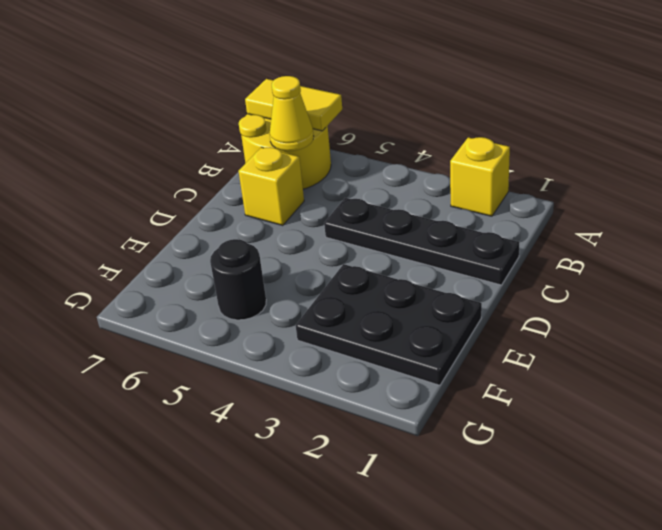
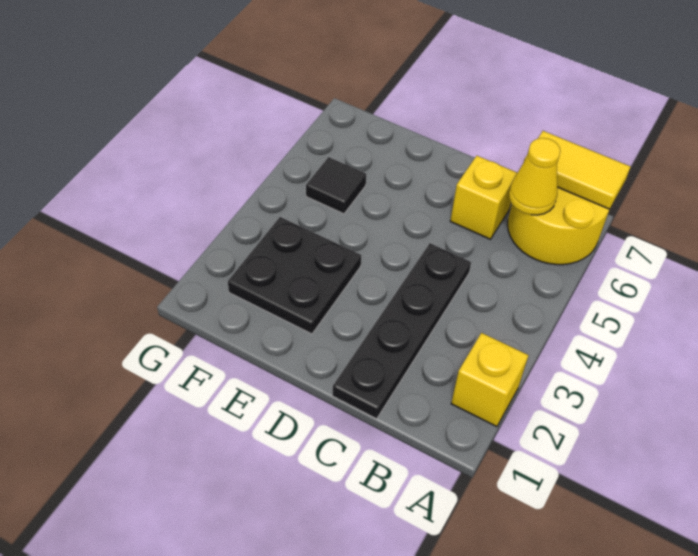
yellow 1x2 tile [245,79,342,131] -> yellow 1x2 tile turned to [524,131,630,209]
black 2x3 plate [296,264,482,385] -> black 2x2 plate [228,217,362,334]
black 1x1 round brick [210,239,266,320] -> black 1x1 tile [306,157,366,214]

